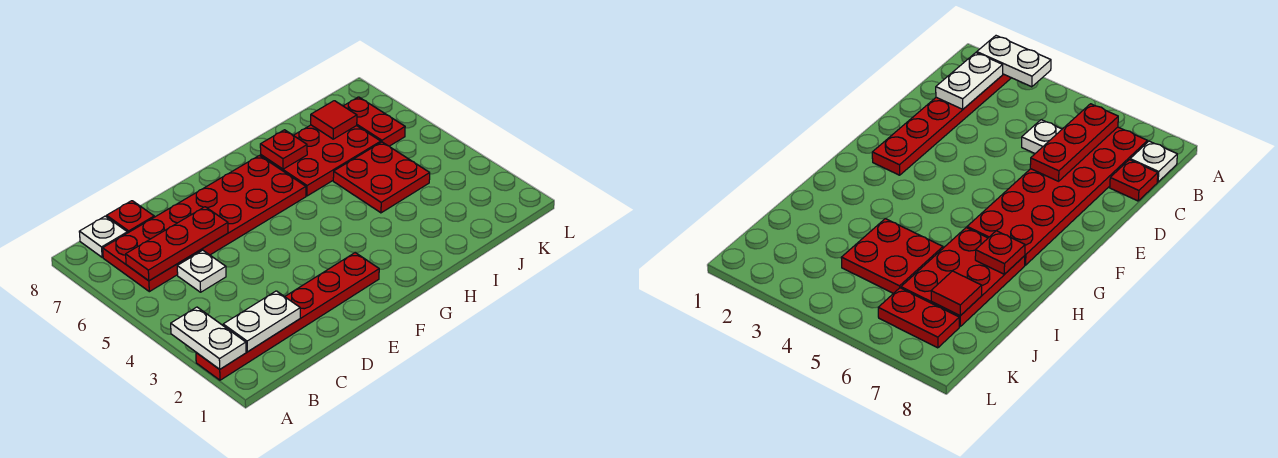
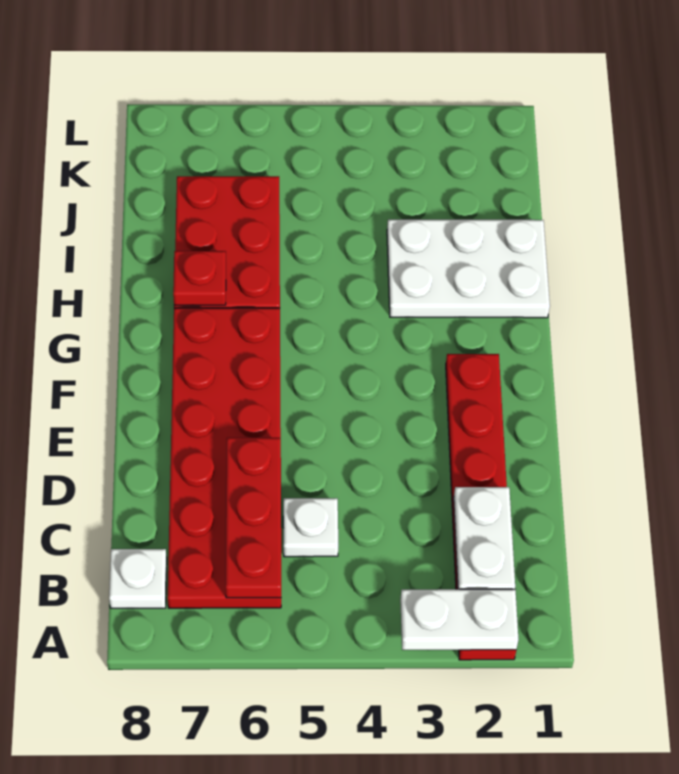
red 1x1 plate [107,201,154,233] -> none
none -> white 2x3 plate [387,220,550,318]
red 2x2 plate [333,142,430,213] -> none
red 1x1 tile [311,101,357,139] -> none
red 1x2 plate [344,97,405,146] -> none

